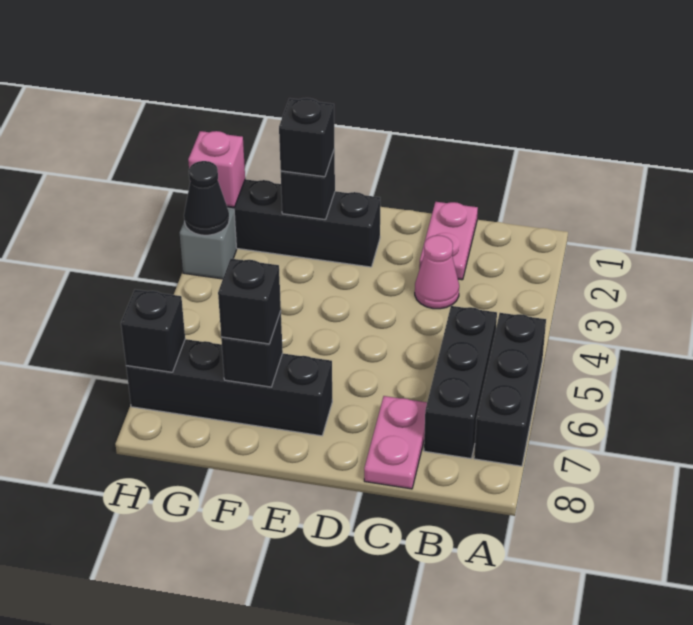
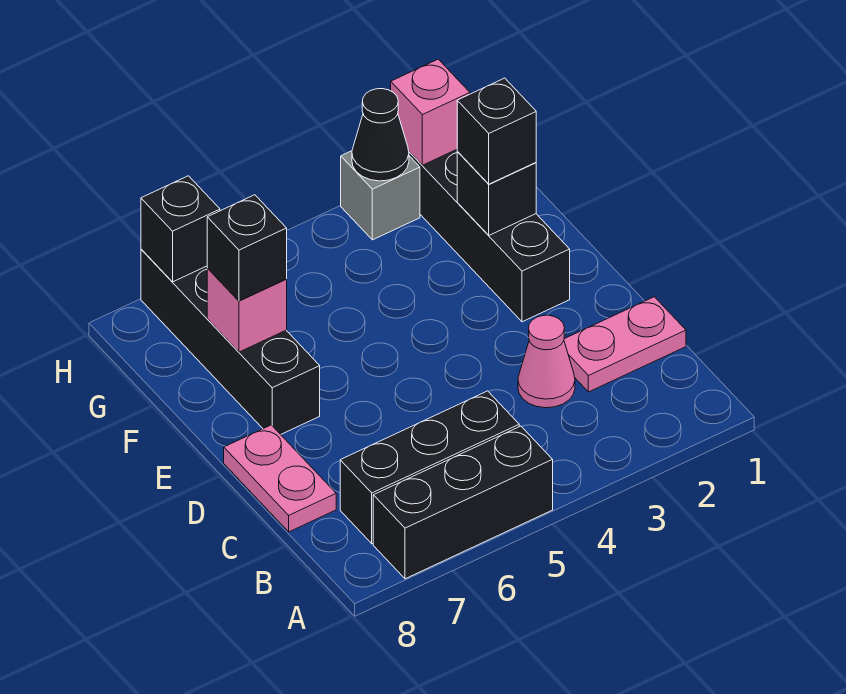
pink 1x2 plate [364,396,427,489] -> pink 1x2 plate turned to [224,425,336,532]
black 1x1 brick [221,311,283,387] -> pink 1x1 brick [207,268,287,352]

